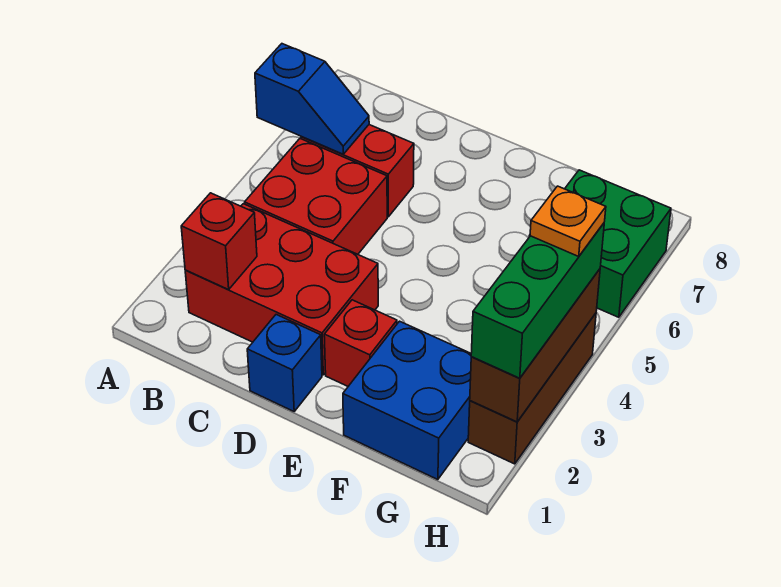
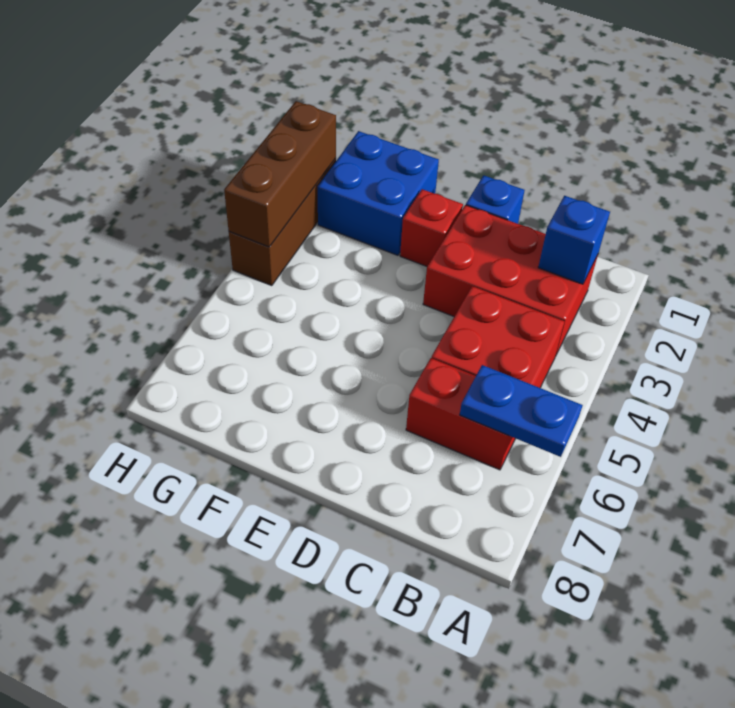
blue 1x2 slope [255,44,369,154] -> blue 1x2 plate [460,365,583,457]
red 1x1 brick [181,193,257,290] -> blue 1x1 brick [538,196,610,284]
green 2x2 brick [529,170,671,317] -> none
green 1x3 brick [471,223,604,378] -> none
orange 1x1 plate [530,186,606,256] -> none

